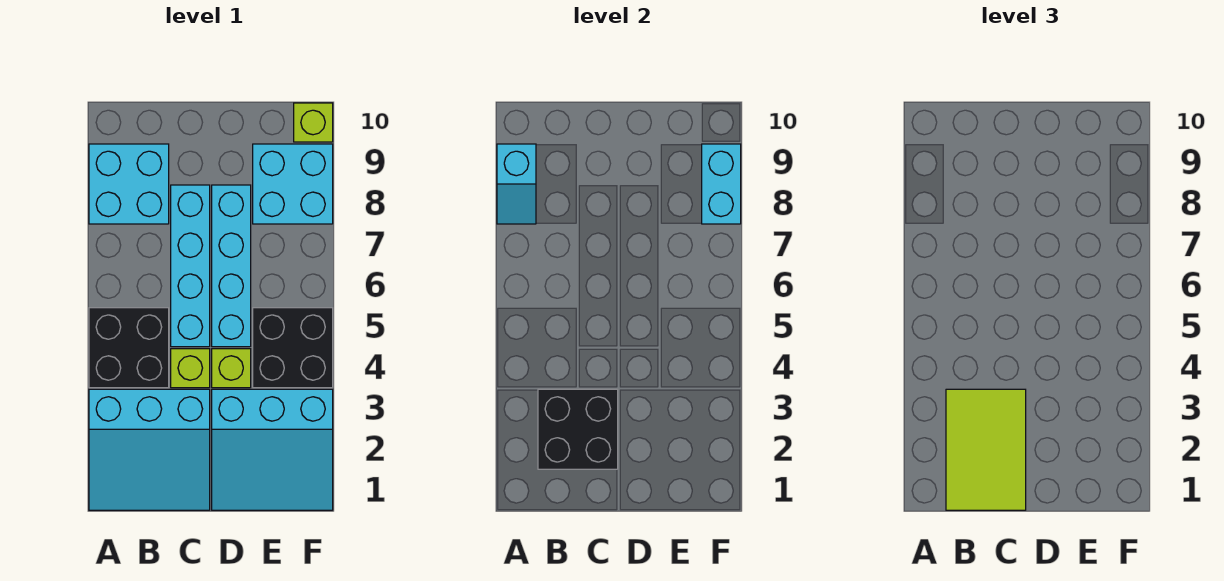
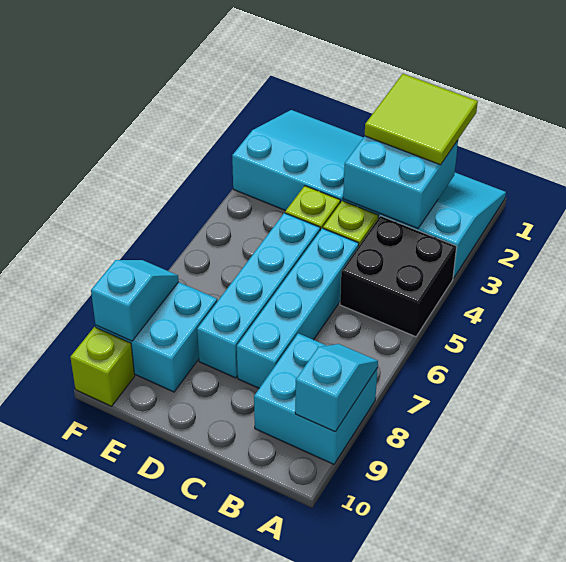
lime 2x3 tile [946,389,1026,510] -> lime 2x2 tile [365,74,478,165]
black 2x2 brick [538,389,618,469] -> cyan 2x2 brick [343,136,458,229]
black 2x2 brick [253,308,333,388] -> none
cyan 1x2 brick [702,144,741,224] -> cyan 1x2 slope [91,260,179,341]

